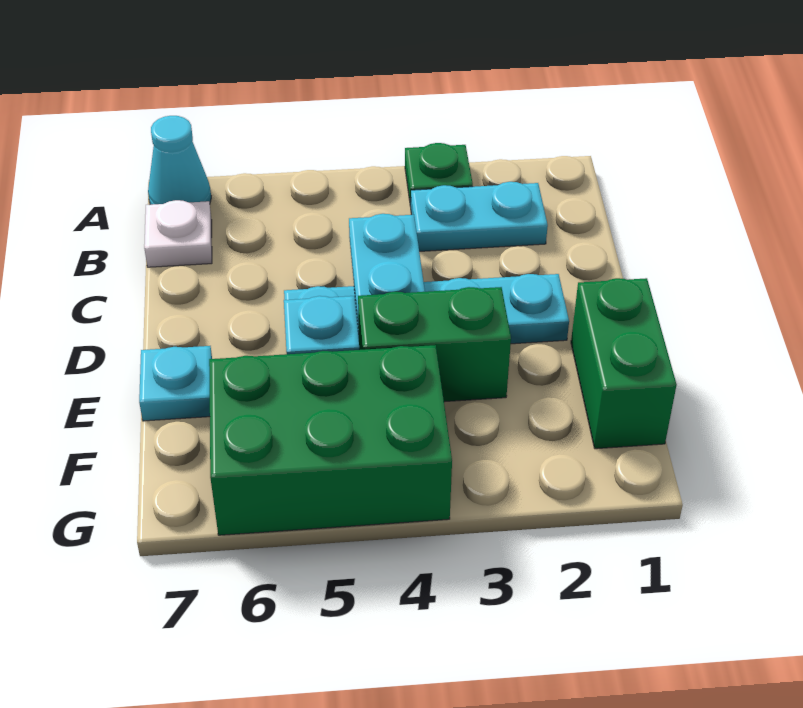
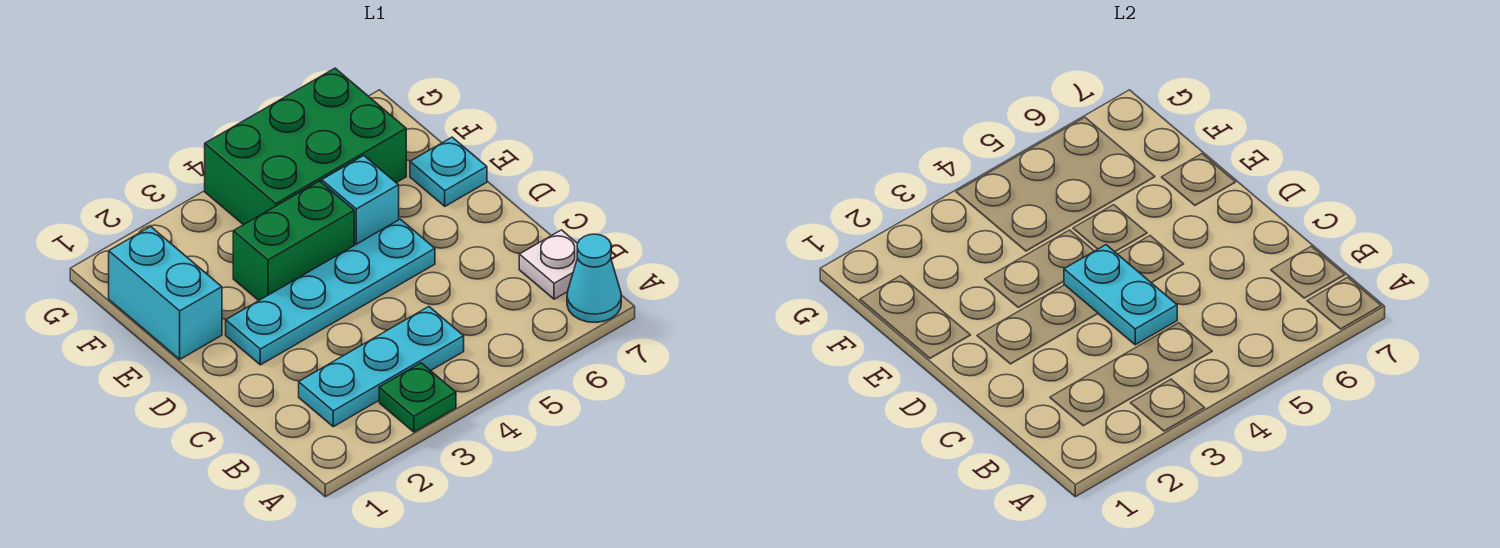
cyan 1x2 plate [411,182,548,251] -> cyan 1x3 plate [299,307,464,427]
green 1x2 brick [571,278,677,449] -> cyan 1x2 brick [109,227,222,359]

